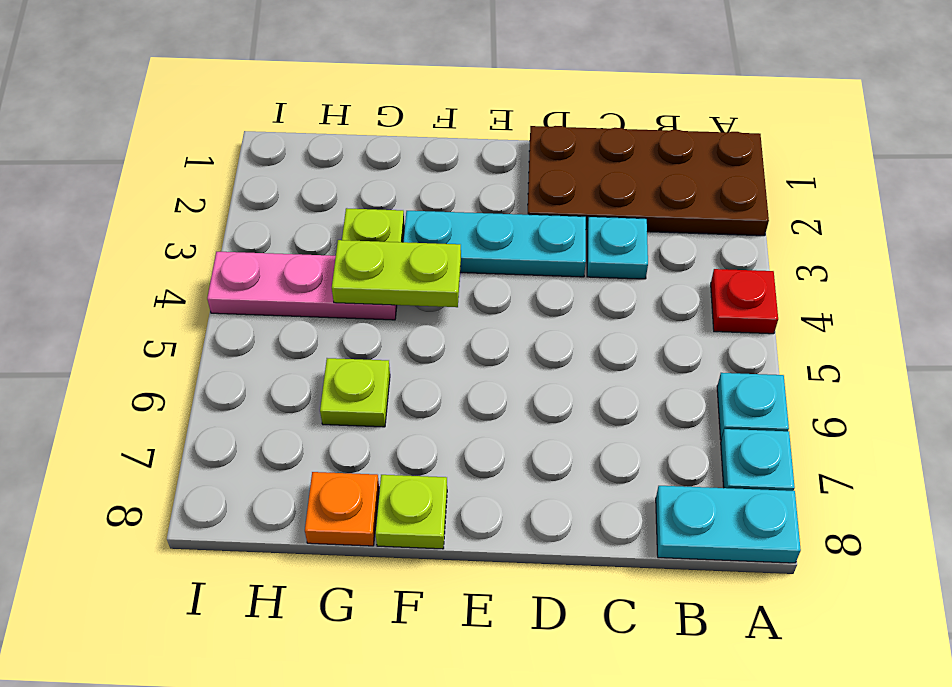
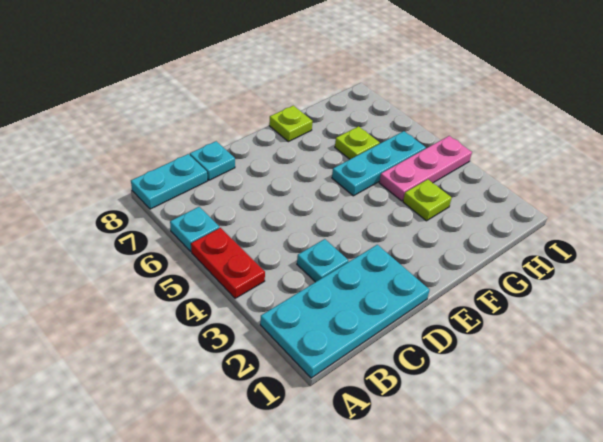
brown 2x4 plate [528,126,769,236] -> cyan 2x4 plate [260,245,430,378]
red 1x1 plate [711,269,778,334] -> red 1x2 plate [191,228,265,298]
cyan 1x1 plate [721,429,795,491] -> cyan 1x1 plate moved to [190,141,235,180]
cyan 1x3 plate [403,211,586,277] -> cyan 1x3 plate moved to [332,131,426,196]
lime 1x2 plate [332,240,461,307] -> none
orange 1x1 plate [305,472,379,546] -> none

